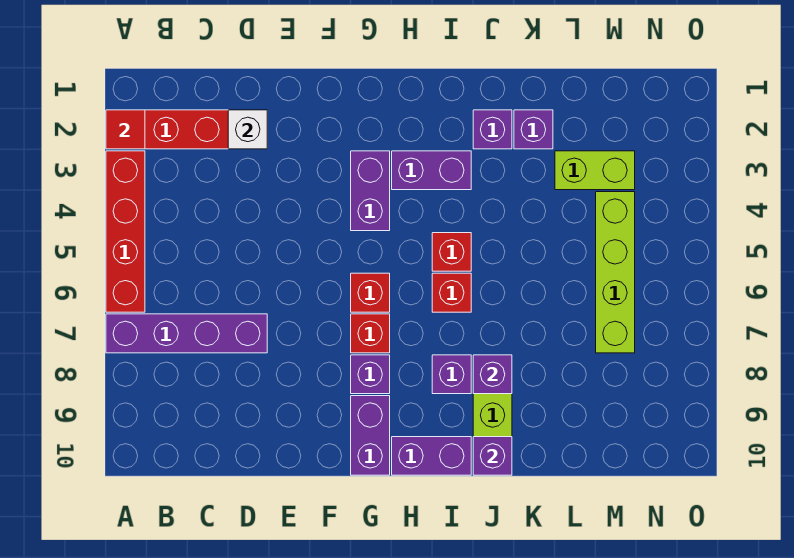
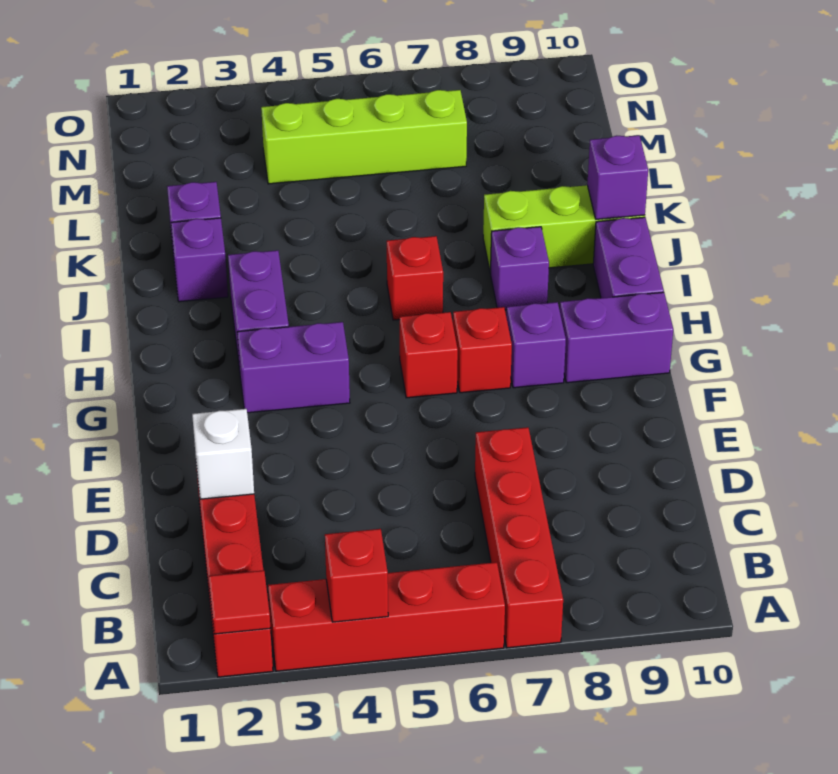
purple 1x4 brick [106,314,267,353] -> red 1x4 brick [475,427,563,648]
red 1x1 brick [432,233,471,271] -> red 1x1 brick moved to [325,529,388,622]
purple 1x1 brick [473,355,512,394] -> none
lime 1x2 brick [555,151,635,190] -> none

